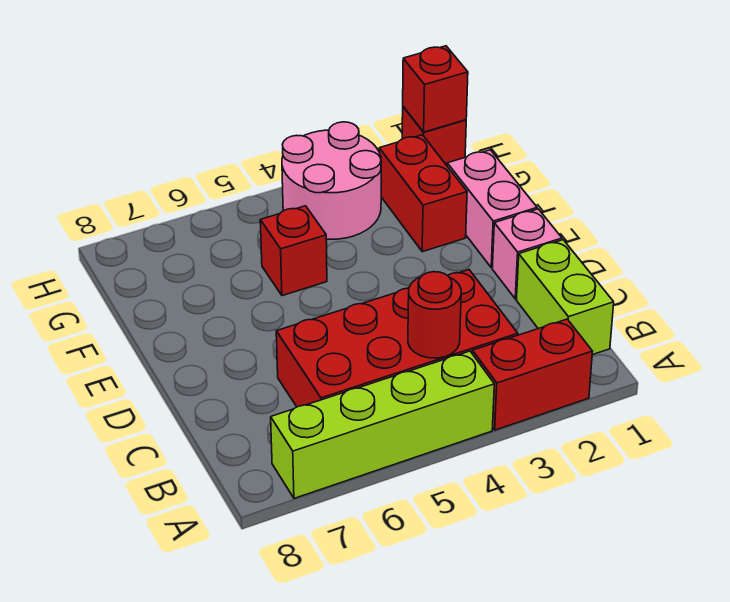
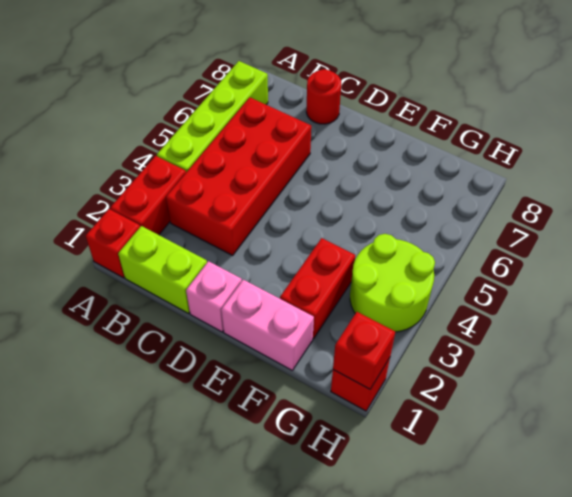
red 1x1 round brick [408,272,461,358] -> red 1x1 round brick moved to [306,69,341,124]
red 1x2 brick [379,135,467,252] -> red 1x2 brick turned to [280,238,355,339]
red 1x1 brick [260,206,327,296] -> red 1x1 brick moved to [86,209,140,278]
pink 2x2 round brick [282,122,381,239] -> lime 2x2 round brick [350,234,435,332]

